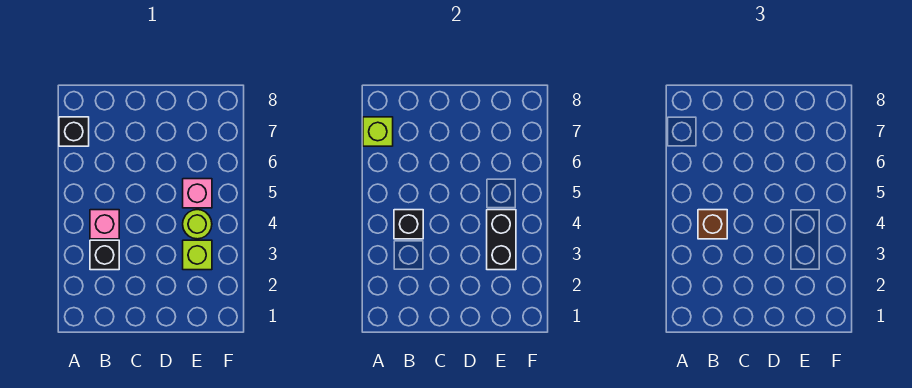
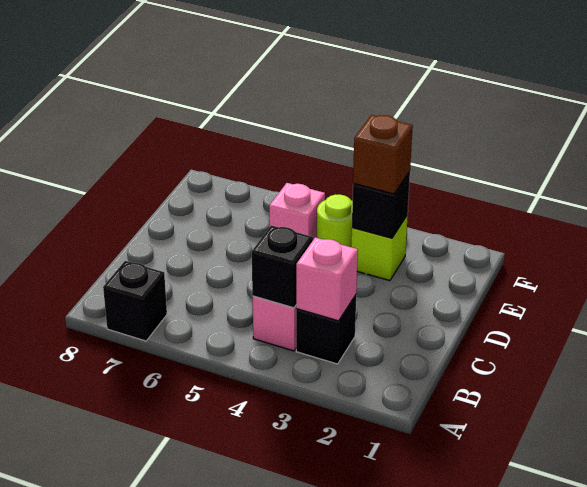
lime 1x1 brick [363,117,393,146] -> none
none -> pink 1x1 brick [296,237,358,321]
brown 1x1 brick [698,210,727,239] -> brown 1x1 brick moved to [353,115,413,194]
black 1x2 brick [487,210,516,270] -> black 1x1 brick [352,171,410,238]

